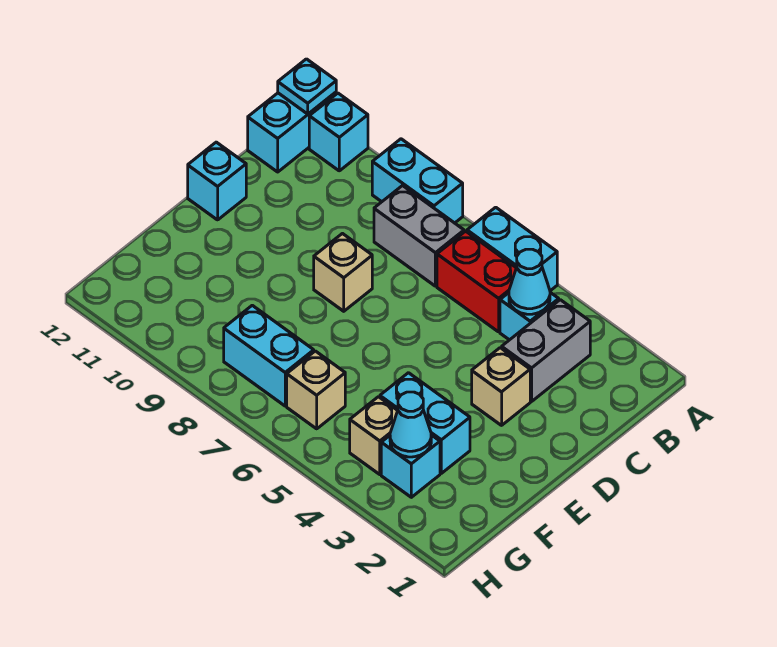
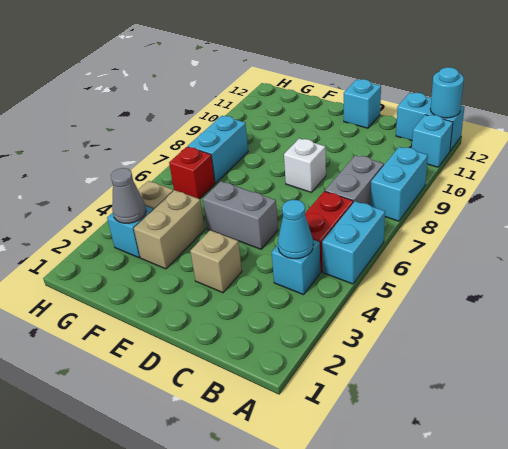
cyan 1x1 plate [278,59,336,114] -> cyan 1x1 round brick [430,67,464,118]
grey 1x2 brick [502,300,590,401] -> grey 1x2 brick moved to [203,181,278,249]
tan 1x1 brick [314,234,372,311] -> white 1x1 brick [284,139,326,192]
cyan 1x2 brick [380,373,470,473] -> tan 1x2 brick [134,190,205,269]
cyan 1x1 cone [390,392,431,457] -> grey 1x1 cone [111,168,146,223]
tan 1x1 brick [287,351,345,429] -> red 1x1 brick [169,147,215,199]

